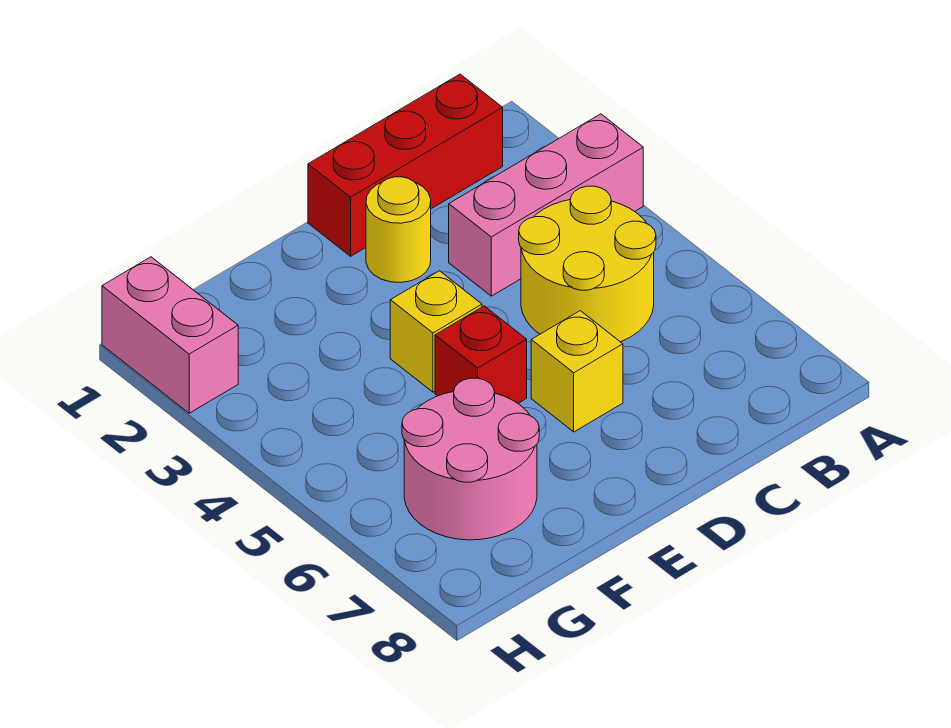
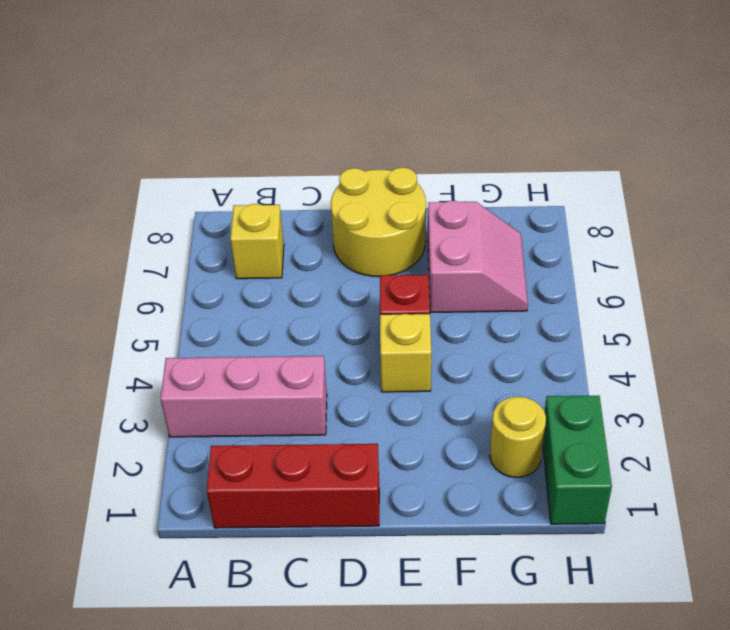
yellow 2x2 round brick [519,186,656,342] -> yellow 2x2 round brick moved to [331,168,426,277]
yellow 1x1 round brick [366,177,431,282] -> yellow 1x1 round brick moved to [490,397,546,477]
yellow 1x1 brick [531,311,623,432] -> yellow 1x1 brick moved to [230,204,284,279]
pink 2x2 round brick [402,378,539,540] -> pink 2x2 slope [428,201,528,312]
pink 1x2 brick [102,257,238,413] -> green 1x2 brick [543,395,612,524]

